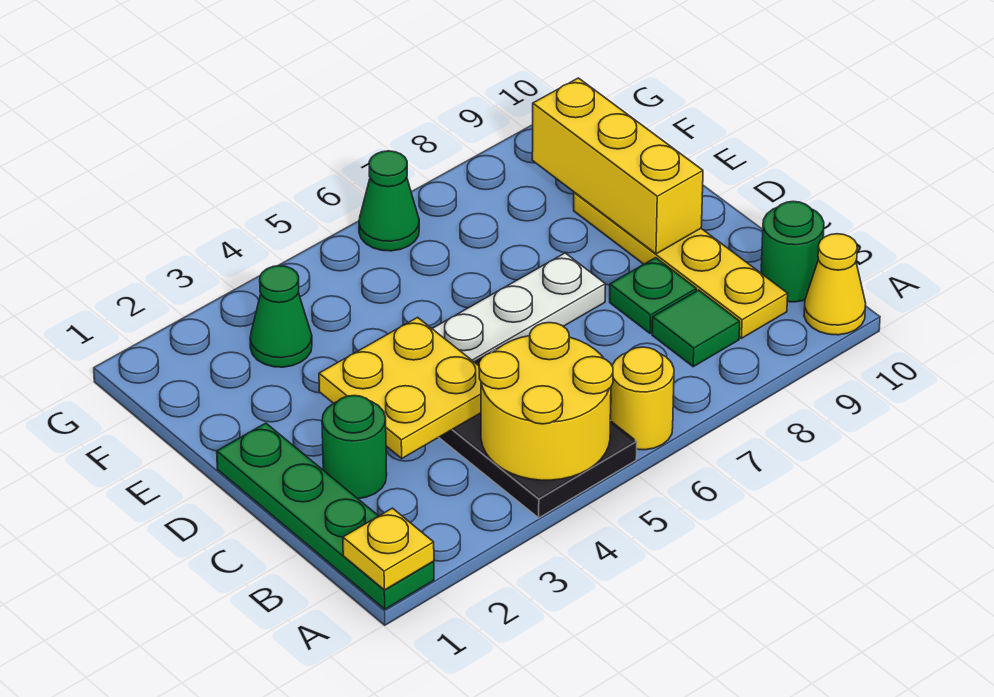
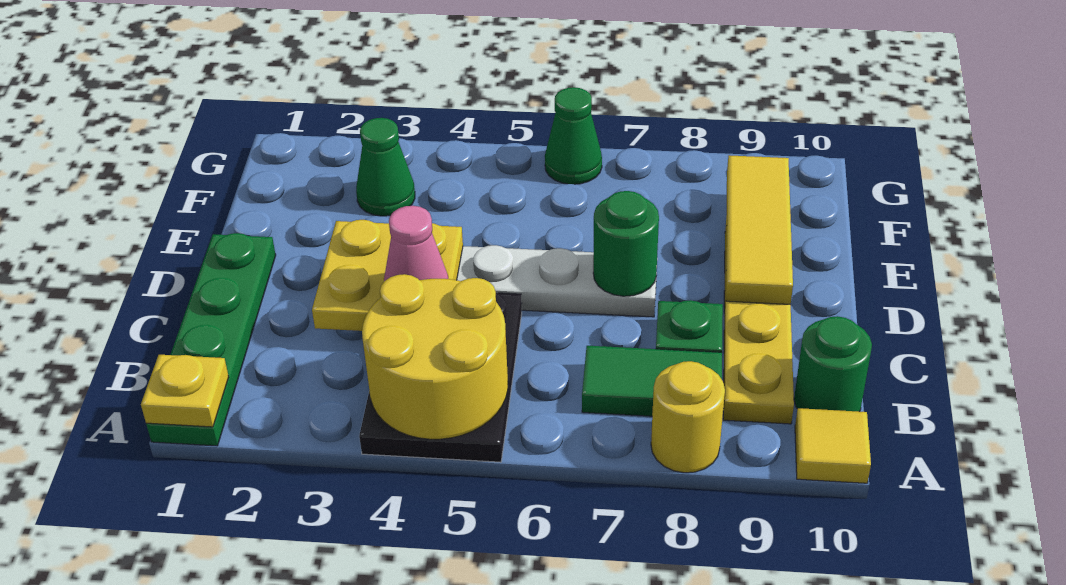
yellow 1x1 round brick [610,347,674,450] -> yellow 1x1 round brick moved to [651,361,725,473]
yellow 1x1 cone [804,234,866,335] -> yellow 1x1 tile [795,408,871,483]
green 1x1 tile [652,290,740,367] -> green 1x2 tile [582,346,722,416]
green 1x1 round brick [322,395,387,499] -> green 1x1 round brick moved to [593,191,659,296]
none -> pink 1x1 cone [384,206,448,281]
yellow 1x3 brick [532,78,703,254] -> yellow 1x3 tile [726,155,793,305]

